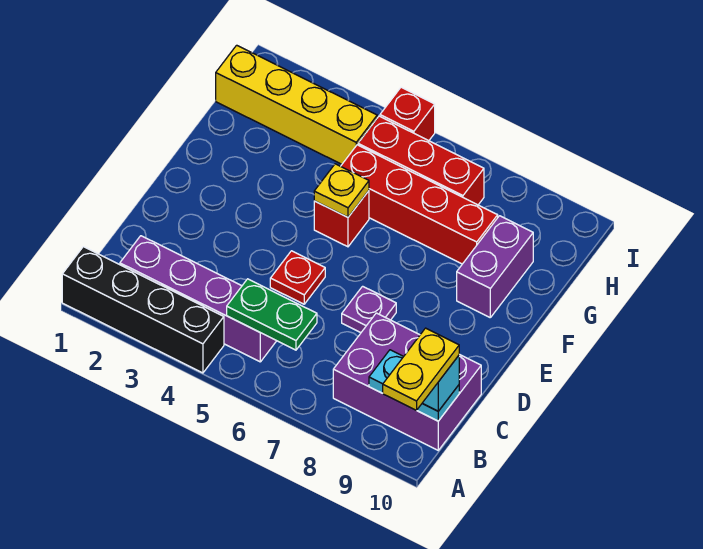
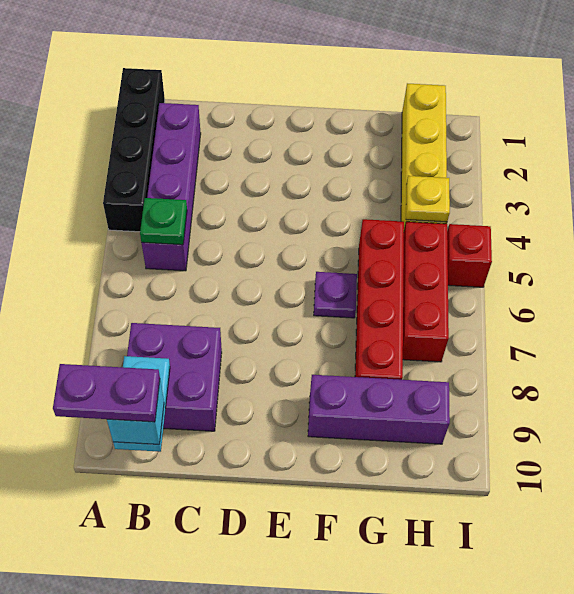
yellow 1x2 plate [382,328,459,410] -> purple 1x2 plate [53,364,160,422]
green 1x2 plate [227,279,317,350] -> green 1x1 plate [140,198,187,245]
purple 2x3 brick [333,313,481,450] -> purple 2x2 brick [127,323,222,431]
red 1x1 plate [270,251,325,304] -> none
purple 1x1 plate [342,286,396,333] -> purple 1x1 plate moved to [314,272,357,318]
red 1x1 brick [314,191,369,247] -> none
yellow 1x1 plate [314,164,369,217] -> yellow 1x1 plate moved to [406,176,450,222]
purple 1x2 brick [457,216,533,317] -> purple 1x3 brick [308,375,450,444]

